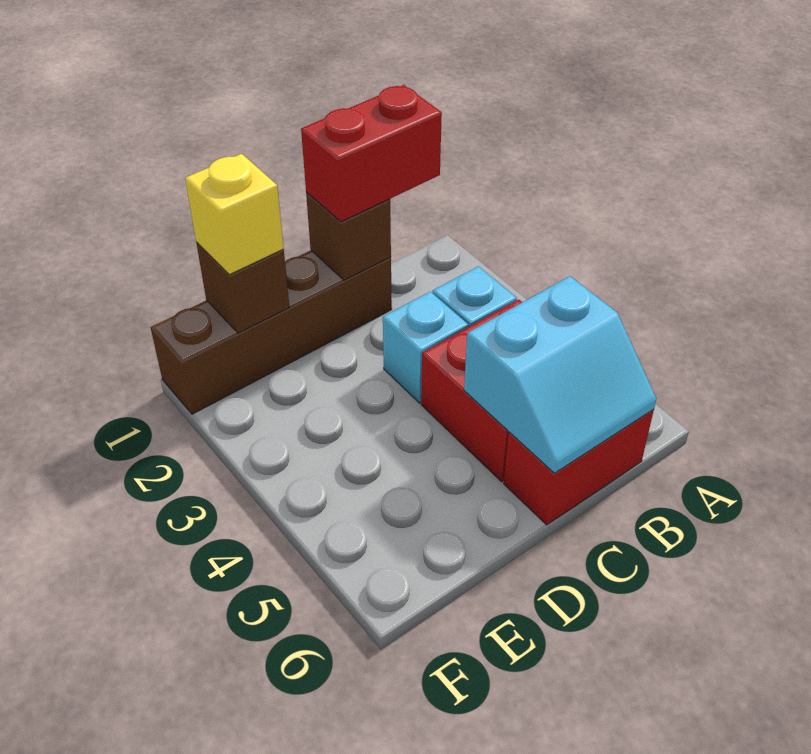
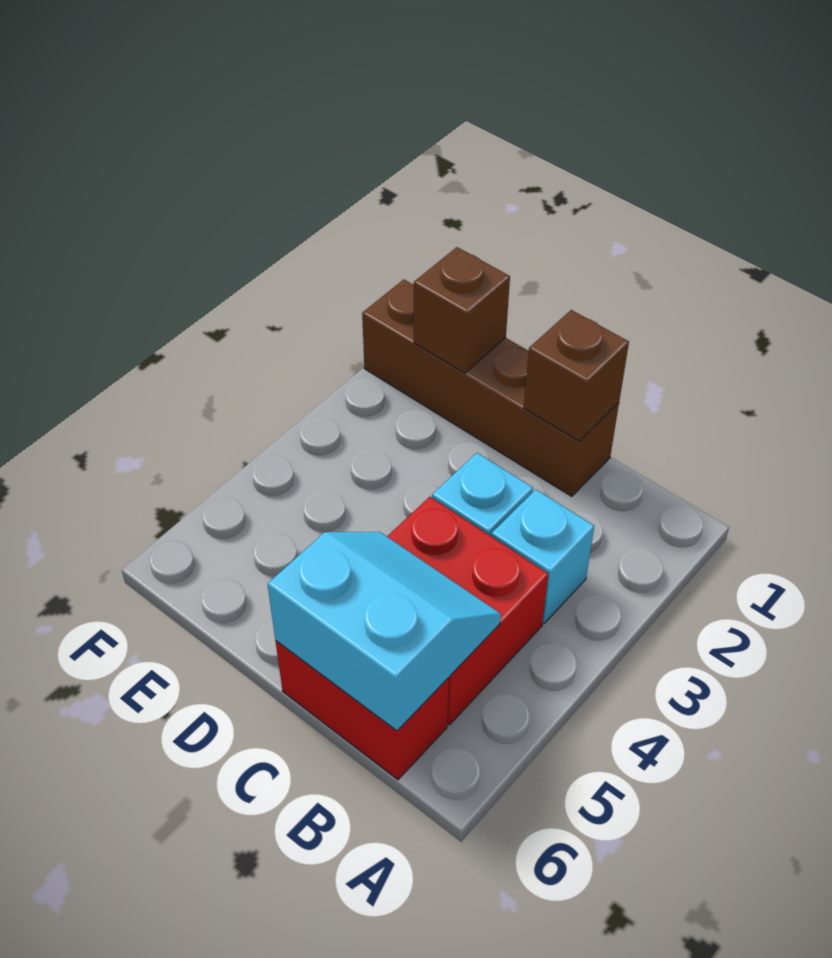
red 1x2 brick [301,85,442,222] -> none
cyan 2x2 slope [464,276,656,473] -> cyan 2x2 slope turned to [268,532,501,731]
yellow 1x1 brick [185,154,284,275] -> none

